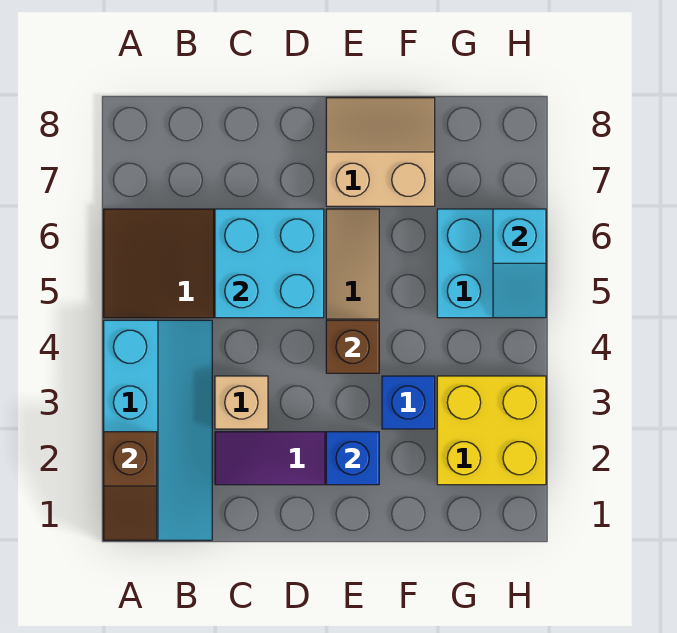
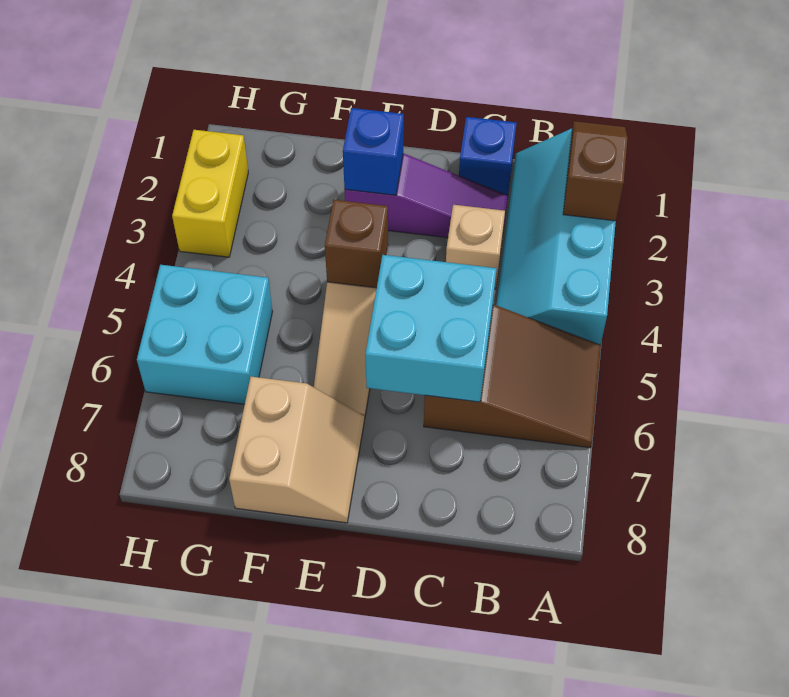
tan 2x2 slope [326,98,435,206] -> tan 2x2 slope turned to [229,377,364,523]
blue 1x1 brick [382,376,435,429] -> blue 1x1 brick moved to [459,117,516,196]
yellow 2x2 brick [437,376,546,485] -> yellow 1x2 brick [172,130,248,257]
cyan 1x2 slope [493,209,546,318] -> none

